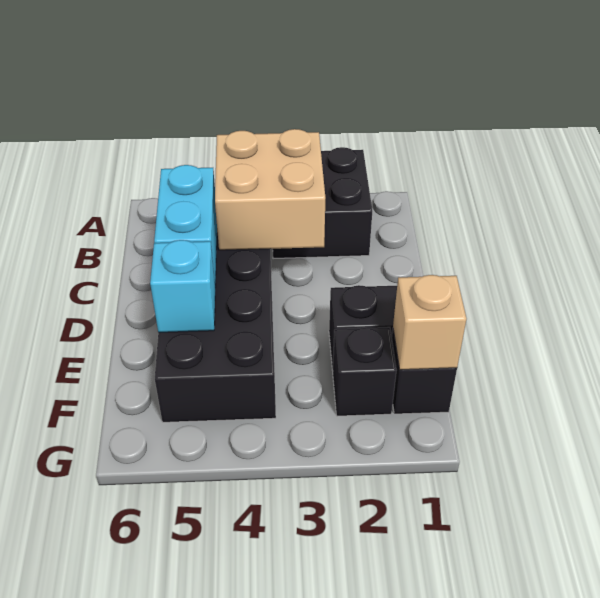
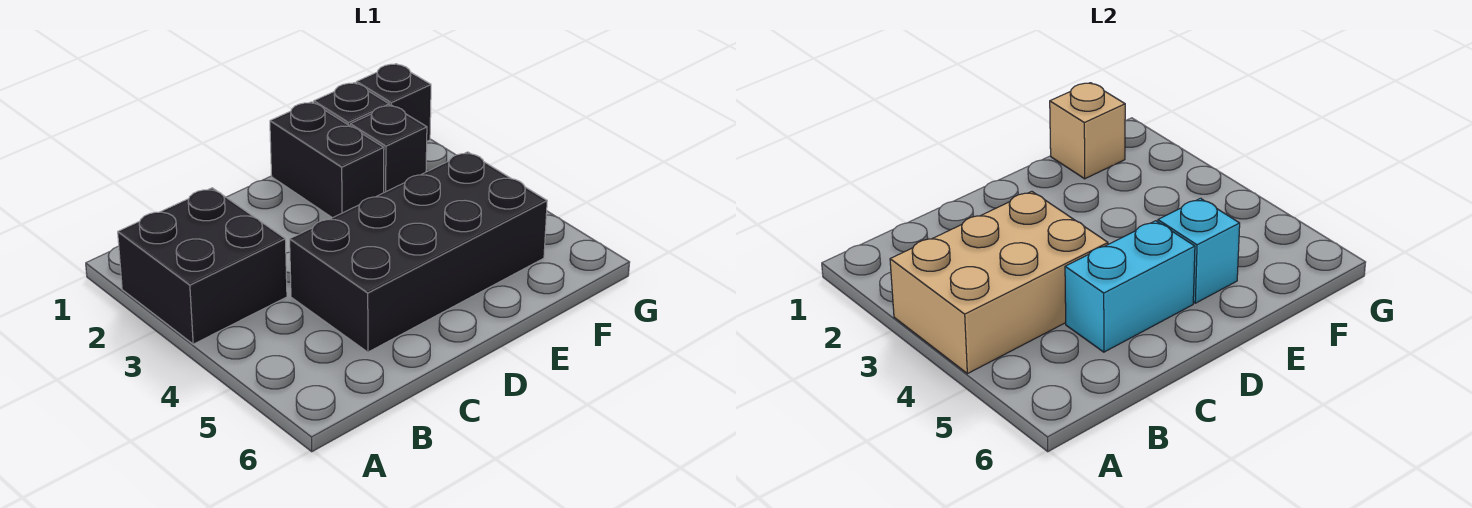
tan 2x2 brick [215,129,325,250] -> tan 2x3 brick [890,191,1108,374]
none -> black 1x1 brick [356,64,431,141]

